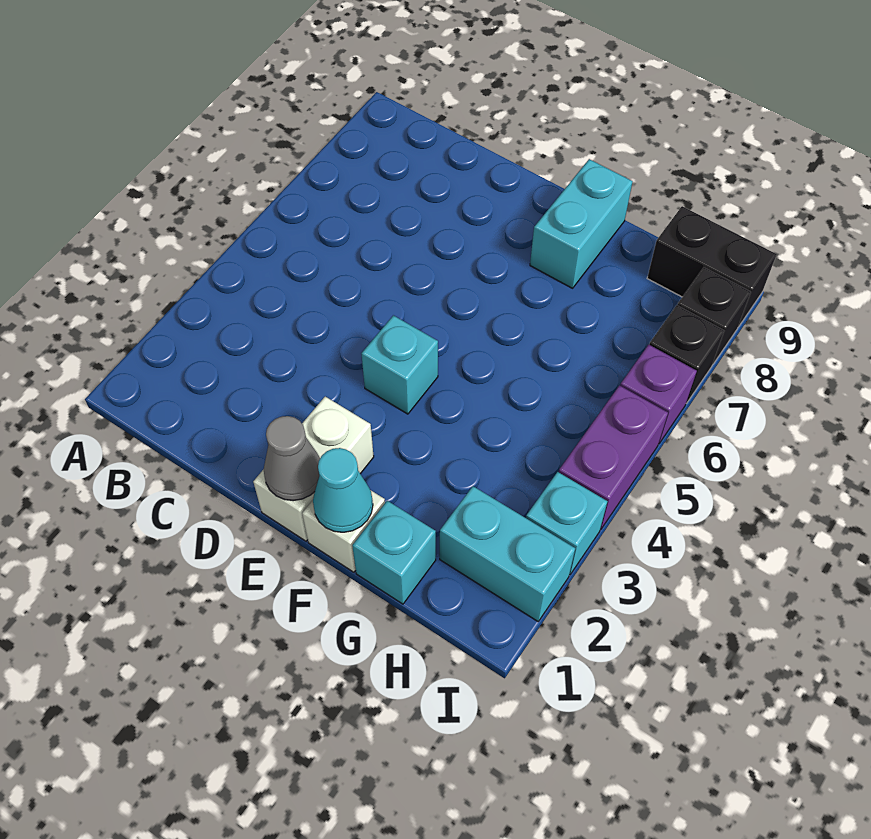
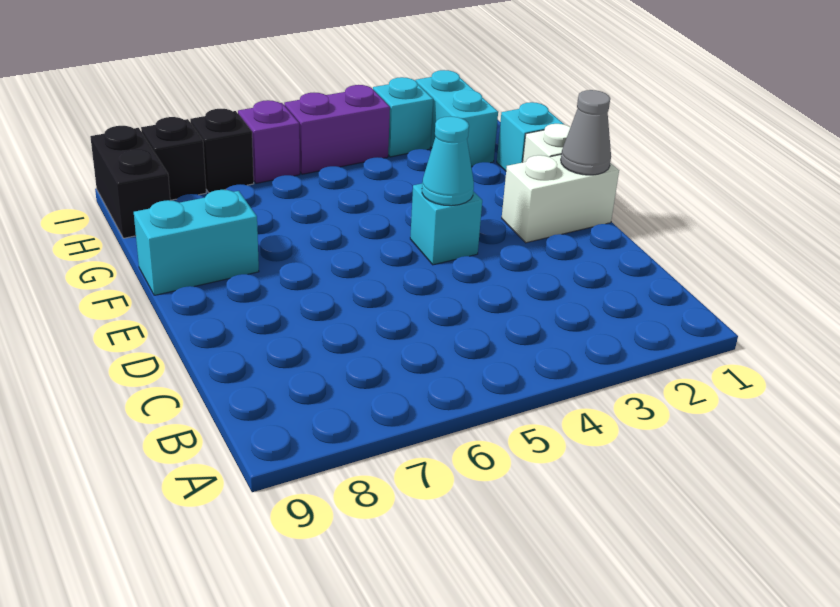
cyan 1x1 cone [313,448,373,532] -> cyan 1x1 cone moved to [422,117,474,206]

